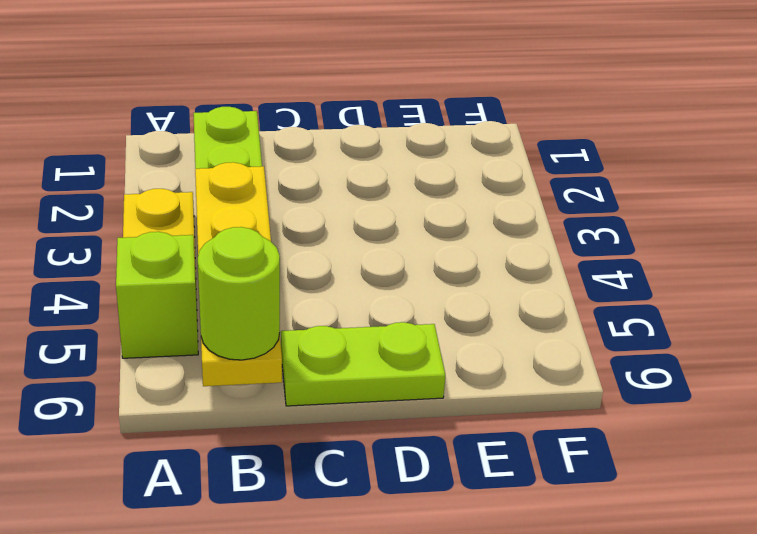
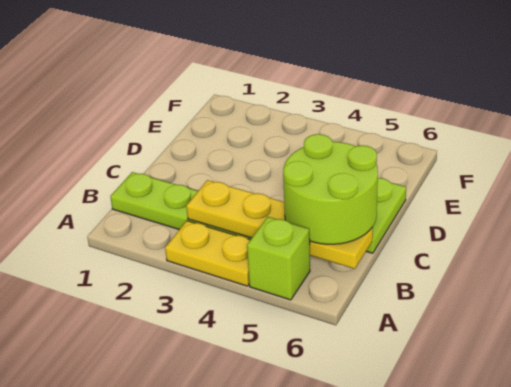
lime 1x1 round brick [198,227,280,360] -> lime 2x2 round brick [283,134,378,244]

